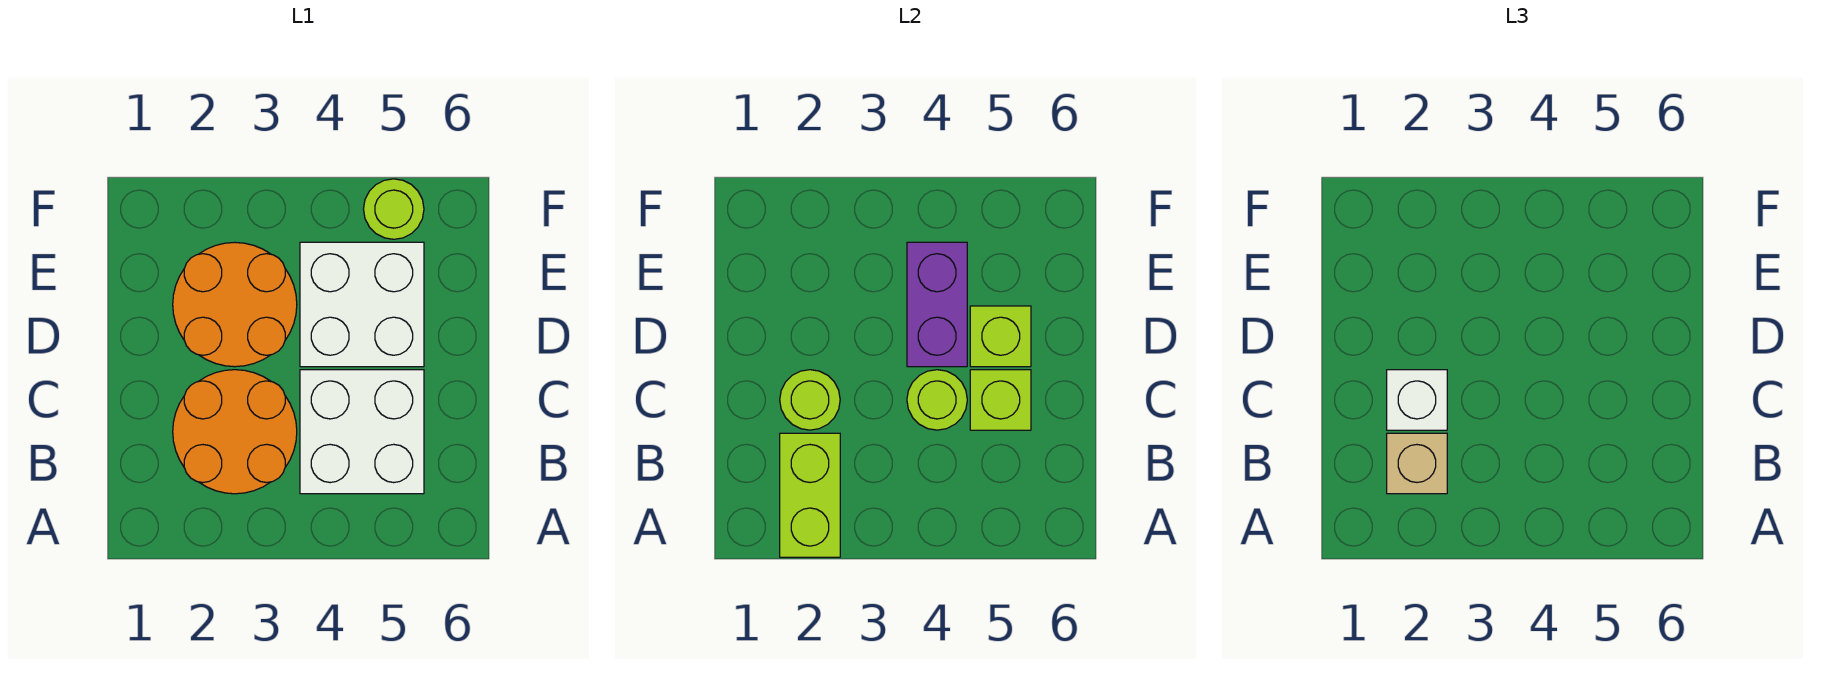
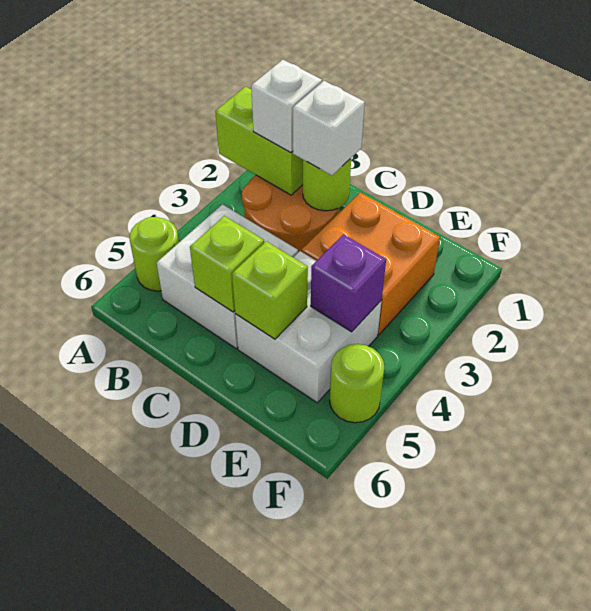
tan 1x1 brick [1387,433,1447,494] -> white 1x1 brick [251,60,322,152]
lime 1x1 round brick [907,370,967,430] -> lime 1x1 round brick moved to [130,217,179,291]
orange 2x2 round brick [173,242,297,367] -> orange 2x2 brick [301,192,440,335]
purple 1x2 brick [907,242,967,367] -> purple 1x1 brick [311,235,386,332]

